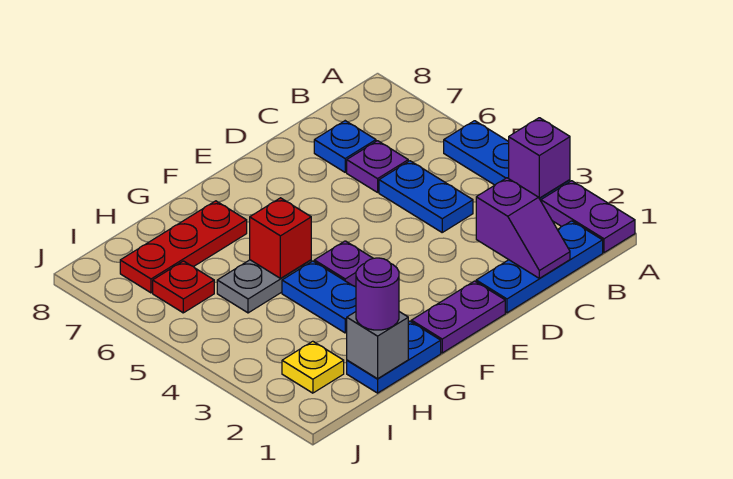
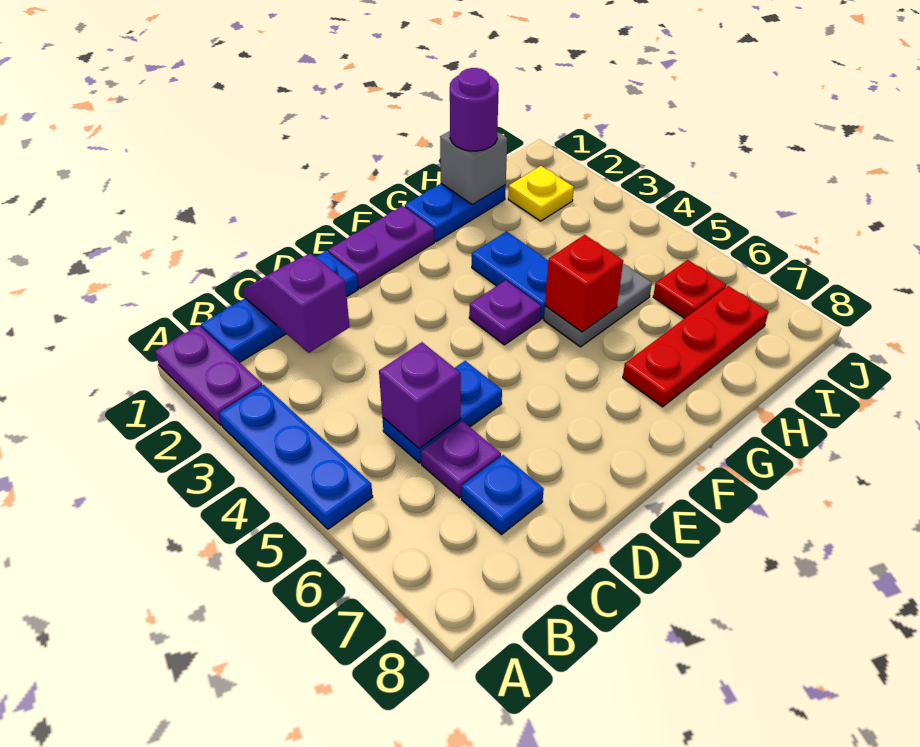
purple 1x1 brick [509,118,570,198] -> purple 1x1 brick moved to [379,342,461,448]
blue 1x2 plate [379,161,473,232] -> blue 1x2 plate turned to [382,361,502,463]

